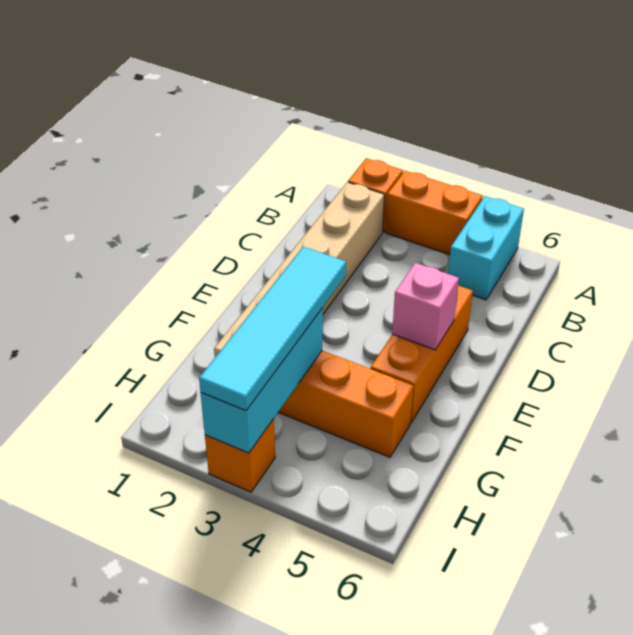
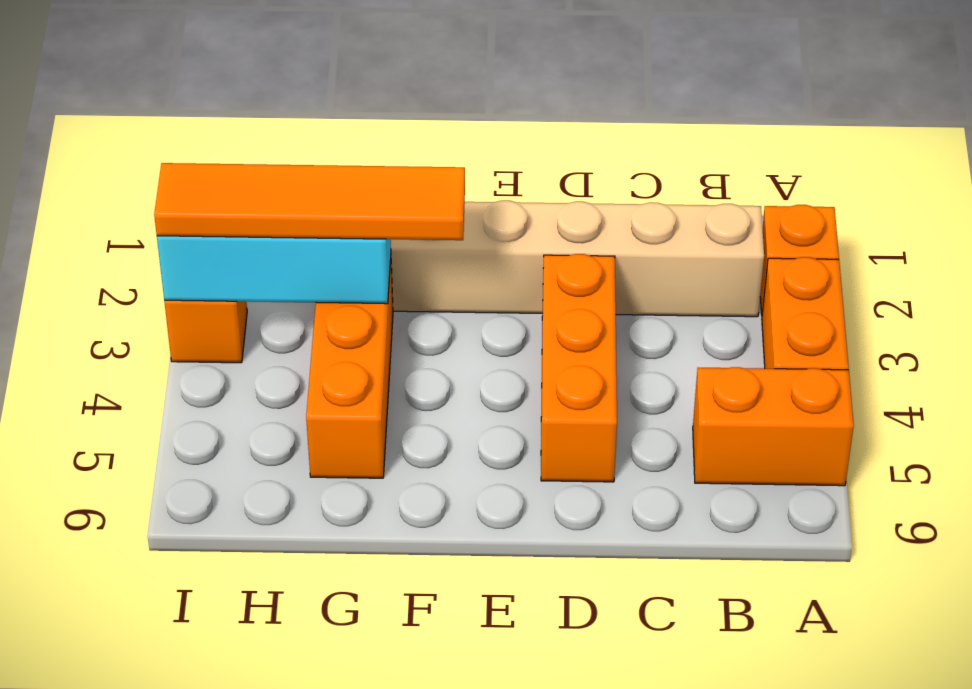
cyan 1x2 brick [448,196,524,300] -> orange 1x2 brick [693,367,854,486]
orange 1x3 brick [371,285,473,422] -> orange 1x3 brick turned to [541,254,617,482]
pink 1x1 brick [392,263,459,350] -> none
cyan 1x4 tile [199,247,346,411] -> orange 1x4 tile [154,163,465,240]

